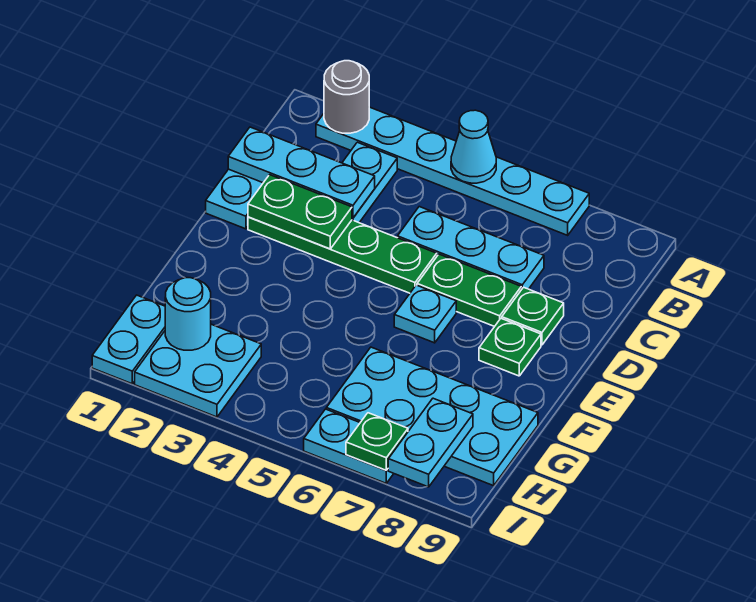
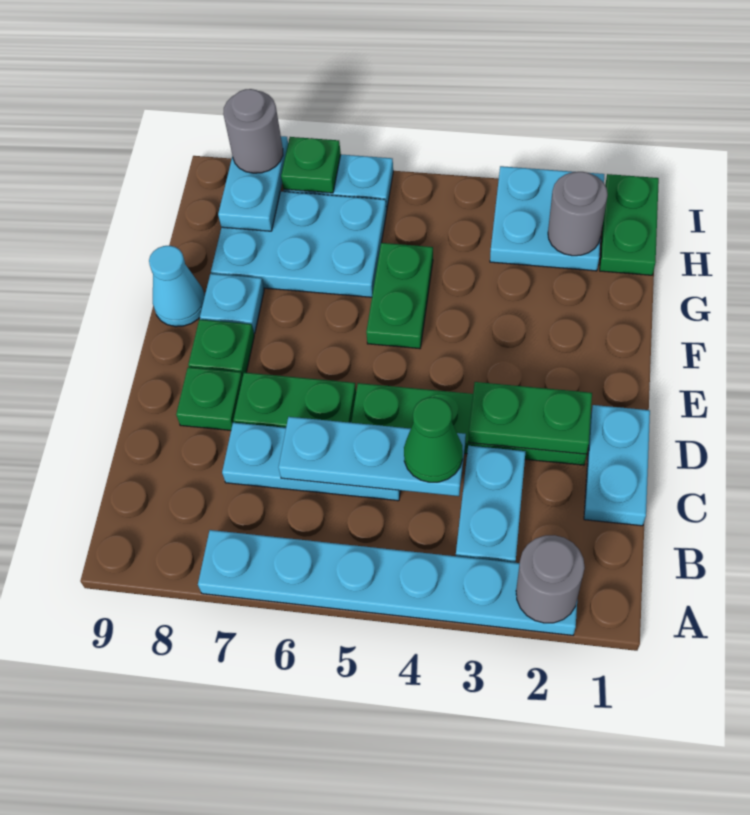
cyan 1x1 cone [451,110,496,183] -> cyan 1x1 cone moved to [149,246,205,327]
cyan 1x3 plate [228,127,375,218] -> cyan 1x3 plate moved to [278,417,466,496]
none -> green 1x1 cone [404,397,463,482]
cyan 1x1 plate [394,285,456,343] -> cyan 1x1 plate moved to [200,274,264,334]
none -> green 1x2 plate [366,243,433,349]
cyan 2x4 plate [326,347,538,486] -> cyan 2x3 plate [211,191,387,297]
cyan 1x2 plate [92,295,165,384] -> green 1x2 plate [600,174,659,275]
cyan 1x1 round brick [165,278,211,350] -> grey 1x1 round brick [548,172,608,256]
none -> grey 1x1 round brick [223,89,283,173]

